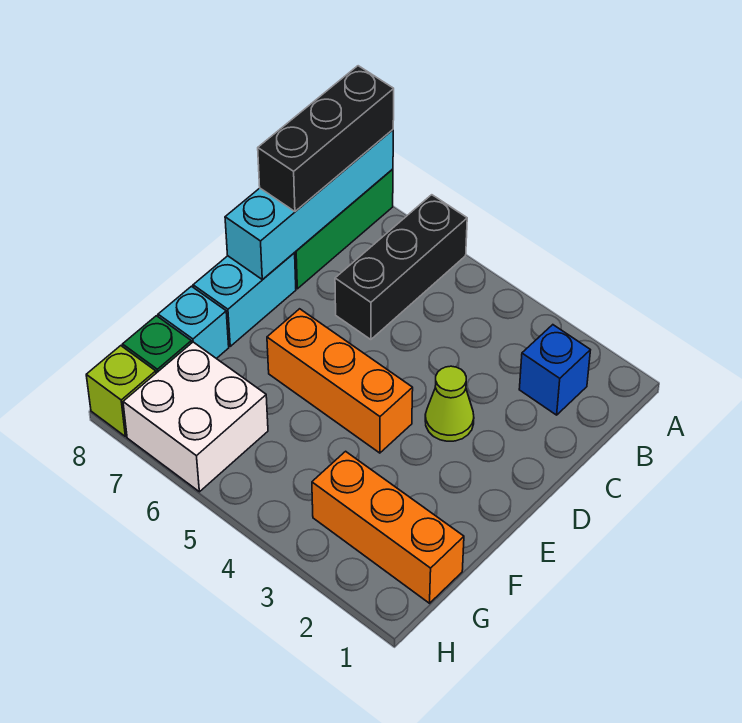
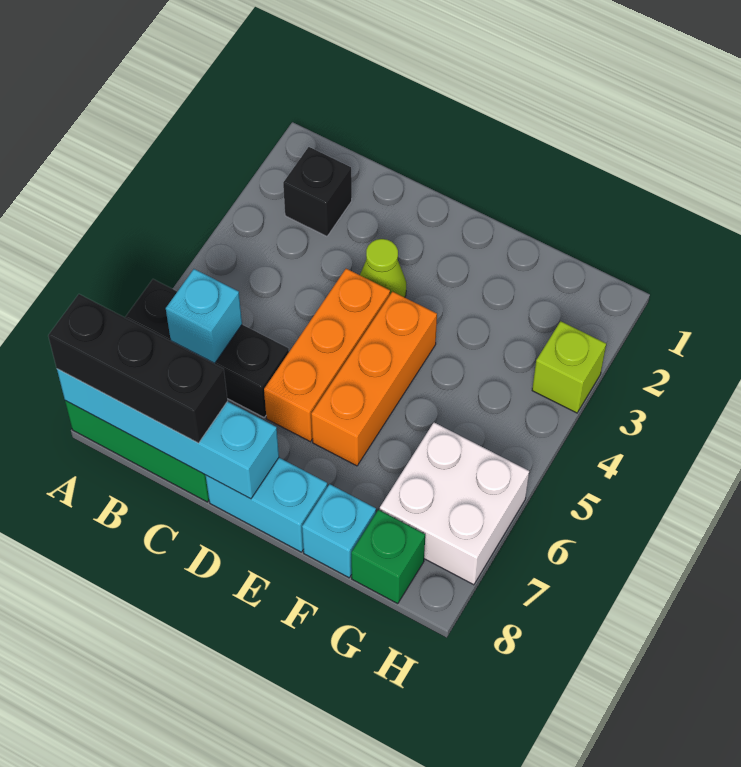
blue 1x1 brick [519,325,590,415] -> black 1x1 brick [283,147,352,236]
none -> cyan 1x1 brick [166,269,242,363]
orange 1x3 brick [312,451,464,603] -> orange 1x3 brick moved to [264,269,390,442]
lime 1x1 brick [86,346,156,437] -> lime 1x1 brick moved to [532,321,606,413]

